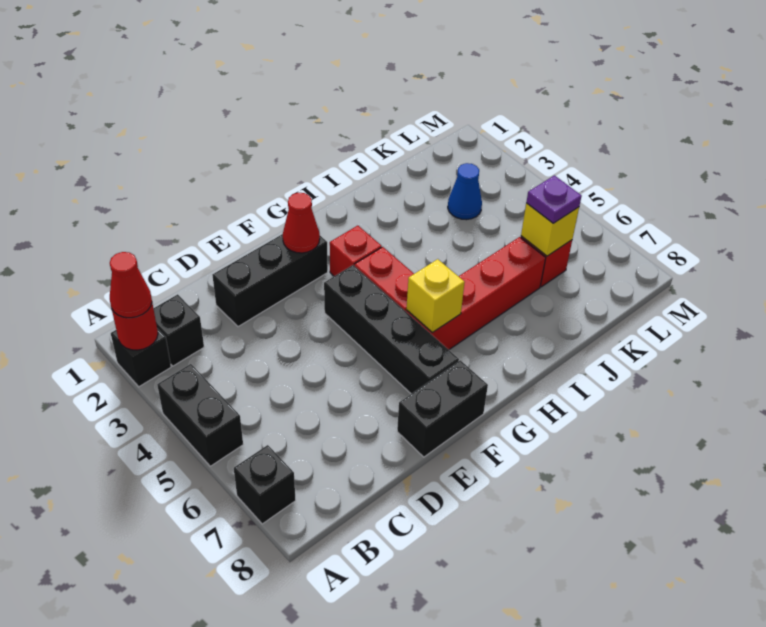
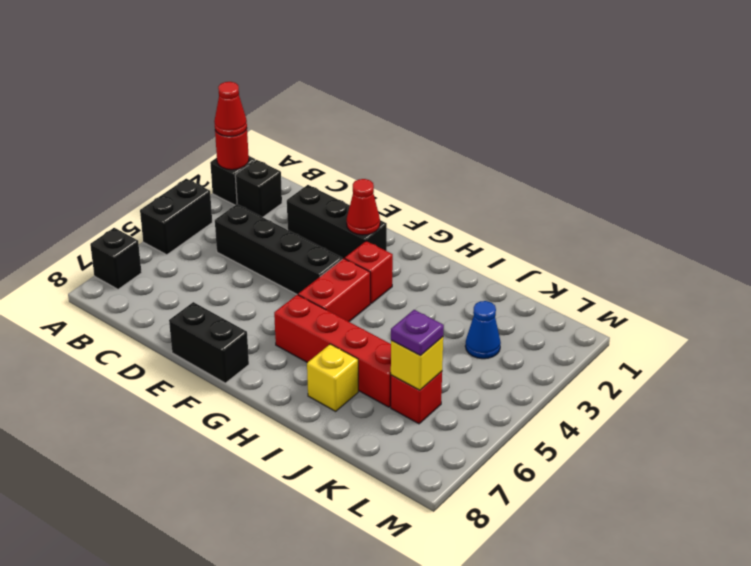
black 1x4 brick [324,265,459,394] -> black 1x4 brick turned to [215,204,342,295]
yellow 1x1 brick [407,259,465,333] -> yellow 1x1 brick moved to [307,344,358,411]

